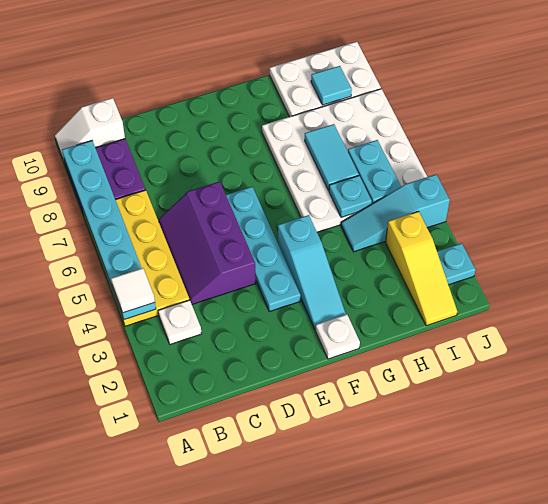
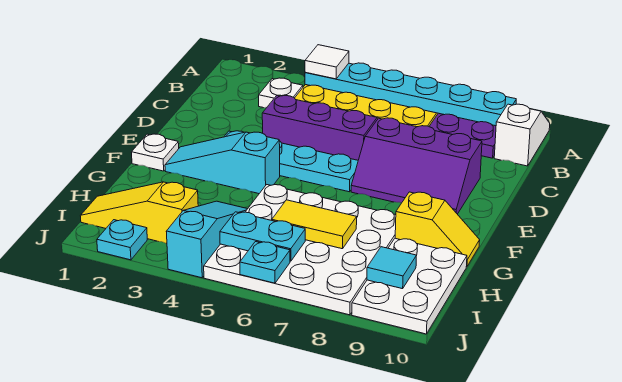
none -> purple 2x3 slope [351,118,482,214]
none -> yellow 1x2 slope [395,192,480,267]
cyan 1x1 plate [329,176,372,218] -> cyan 1x1 plate moved to [240,242,290,283]
cyan 1x2 tile [305,124,359,191] -> yellow 1x2 tile [272,200,357,249]

